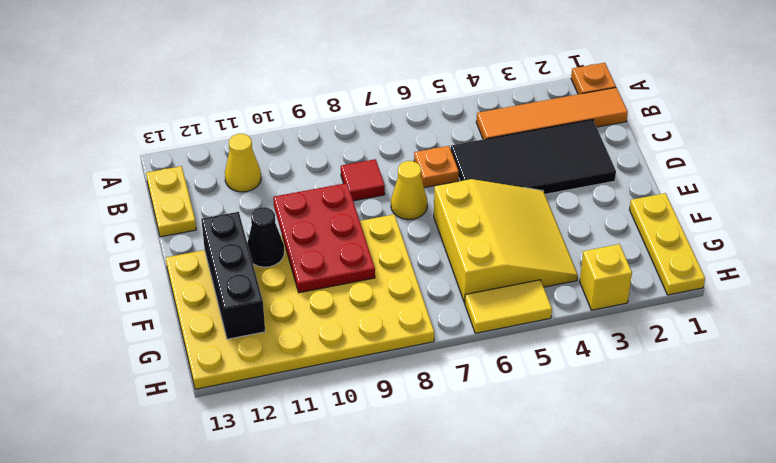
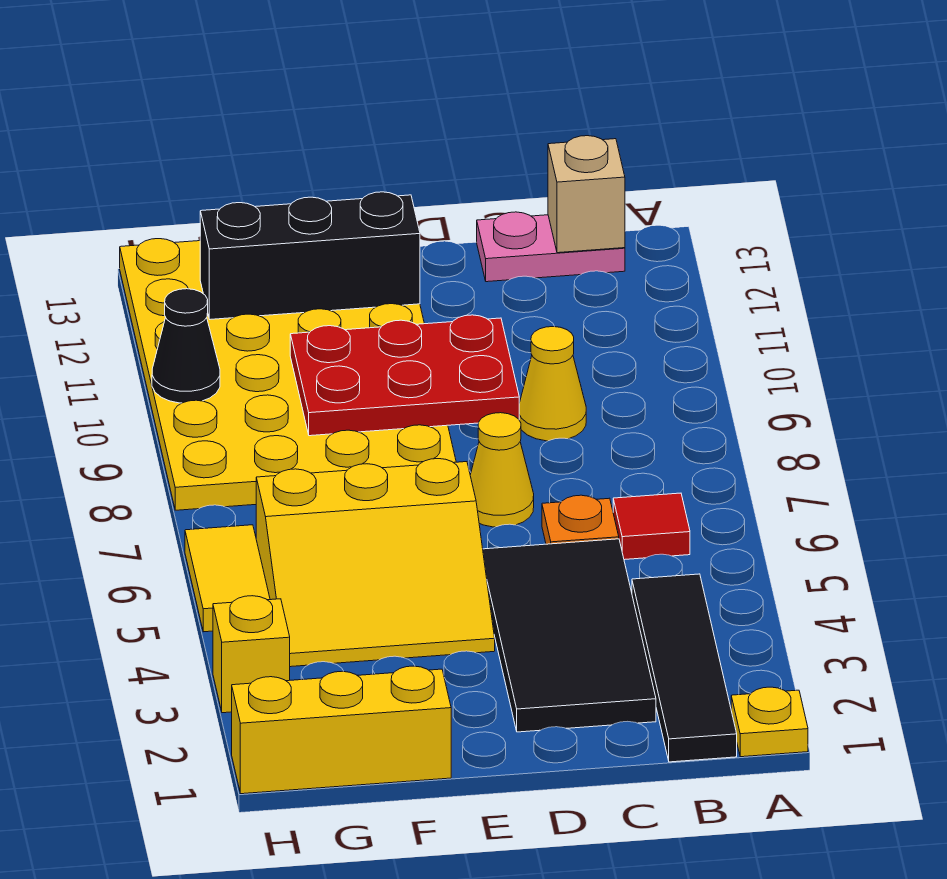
orange 1x1 plate [571,63,616,94] -> yellow 1x1 plate [731,687,808,757]
orange 1x4 tile [476,88,628,139] -> black 1x4 tile [632,574,737,762]
yellow 1x1 cone [225,134,261,192] -> yellow 1x1 cone moved to [519,327,586,441]
yellow 1x2 plate [146,166,196,237] -> pink 1x2 plate [477,212,625,282]
none -> tan 1x1 brick [548,136,625,253]
red 1x1 tile [341,159,385,201] -> red 1x1 tile moved to [613,493,690,560]
black 1x1 cone [247,207,284,267] -> black 1x1 cone moved to [152,289,220,403]
yellow 1x3 plate [629,193,705,295] -> yellow 1x3 brick [232,666,451,794]

